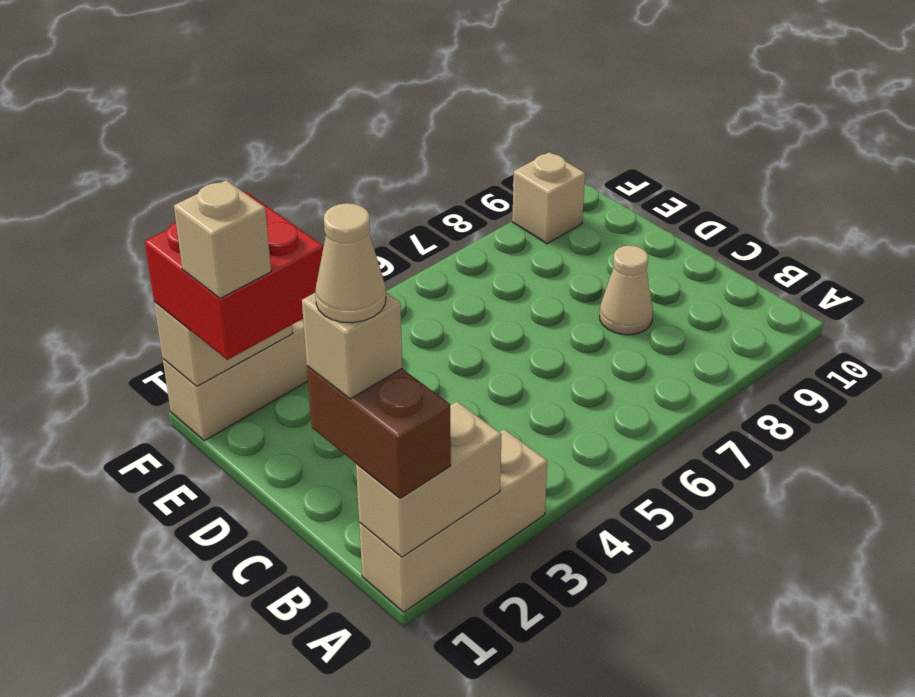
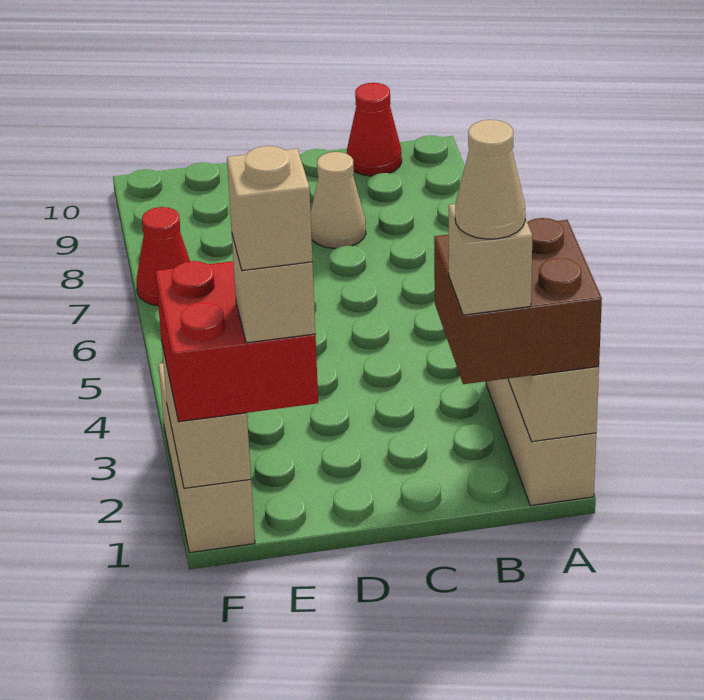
brown 1x2 brick [307,366,451,498] -> brown 2x2 brick [434,218,602,384]
none -> red 1x1 cone [347,83,402,176]
none -> red 1x1 cone [136,207,190,306]
tan 1x1 brick [512,152,585,244] -> tan 1x1 brick moved to [227,146,312,271]

